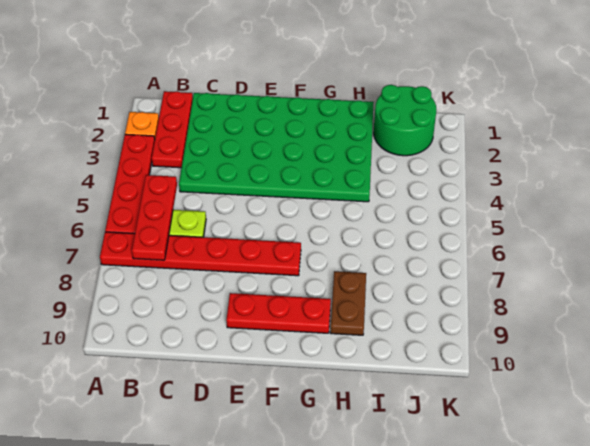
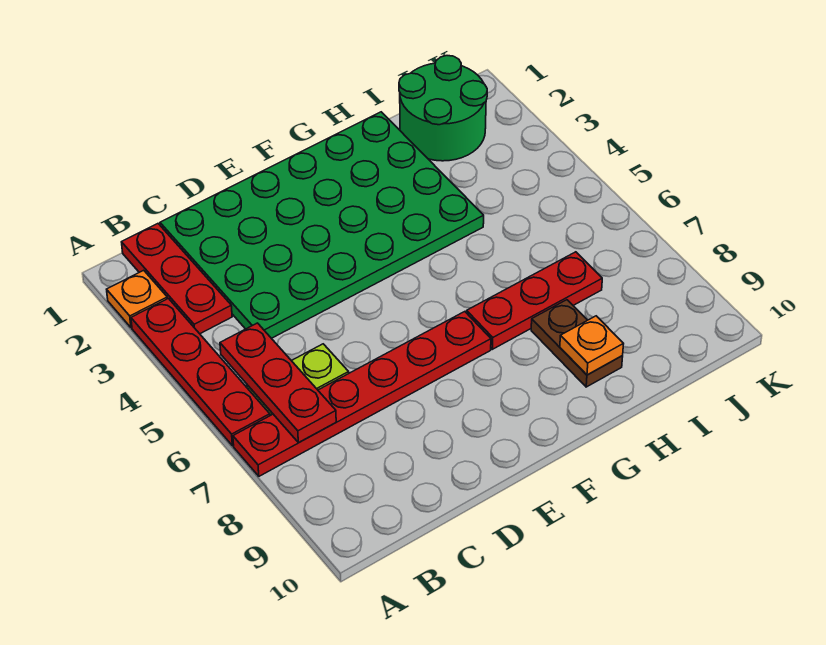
red 1x3 plate [226,293,331,333] -> red 1x3 plate moved to [467,252,602,349]
none -> orange 1x1 plate [560,316,623,375]

